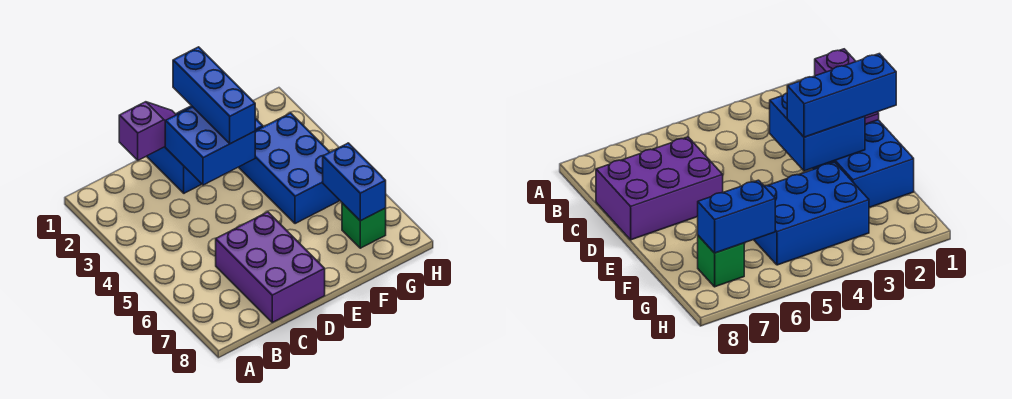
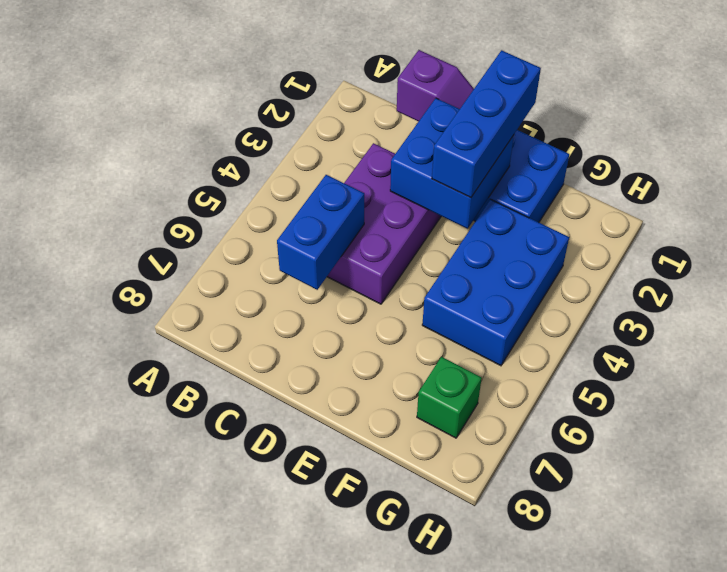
purple 2x3 brick [216,212,325,322] -> purple 2x3 brick moved to [327,143,441,304]
blue 1x2 brick [323,143,386,221] -> blue 1x2 brick moved to [277,175,364,290]

